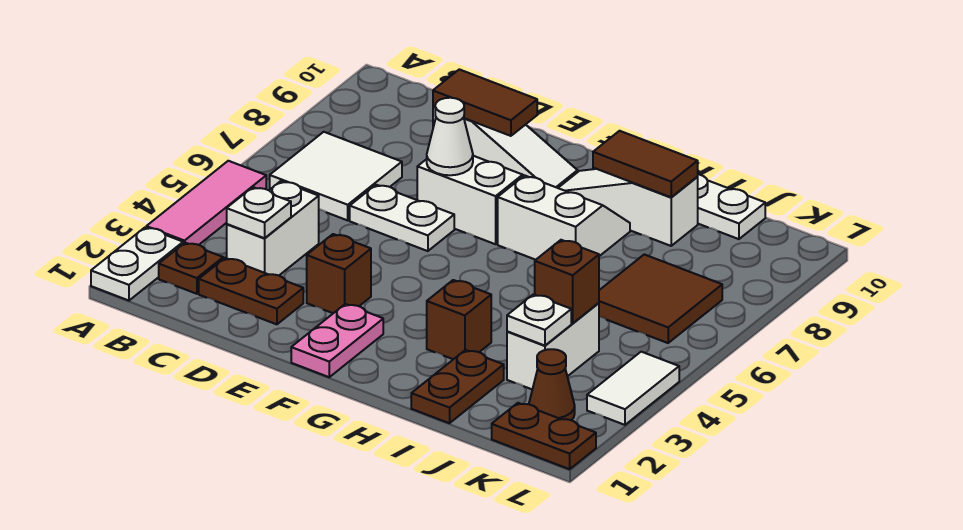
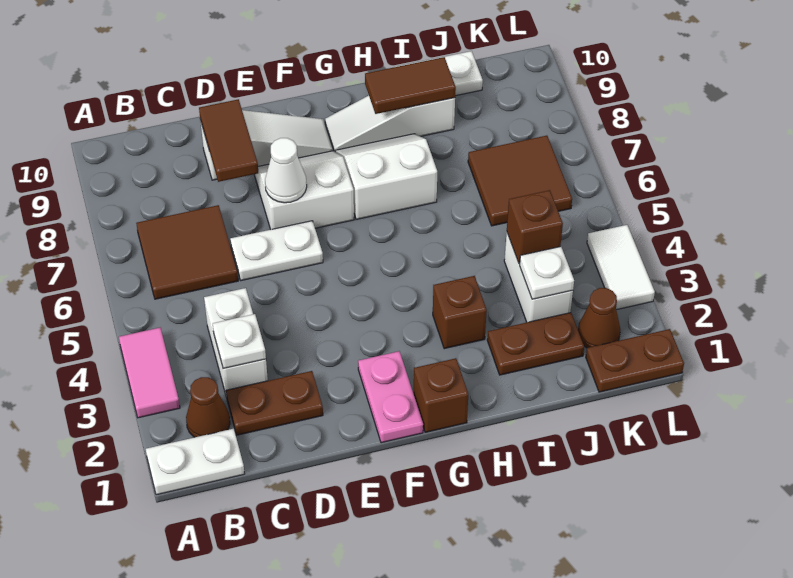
white 1x2 plate [91,227,183,301] -> white 1x2 plate turned to [146,429,245,495]
pink 1x3 tile [146,161,266,245] -> pink 1x2 tile [119,328,180,418]
brown 1x1 plate [159,243,223,294] -> brown 1x1 cone [186,377,230,437]
white 2x2 tile [270,132,402,220] -> brown 2x2 tile [136,205,238,299]
brown 1x2 tile [433,69,537,136] -> brown 1x2 tile turned to [199,99,258,182]
brown 1x1 brick [307,234,371,313] -> brown 1x1 brick moved to [414,358,468,432]
brown 1x2 plate [411,350,504,423] -> brown 1x2 plate turned to [487,313,584,375]

